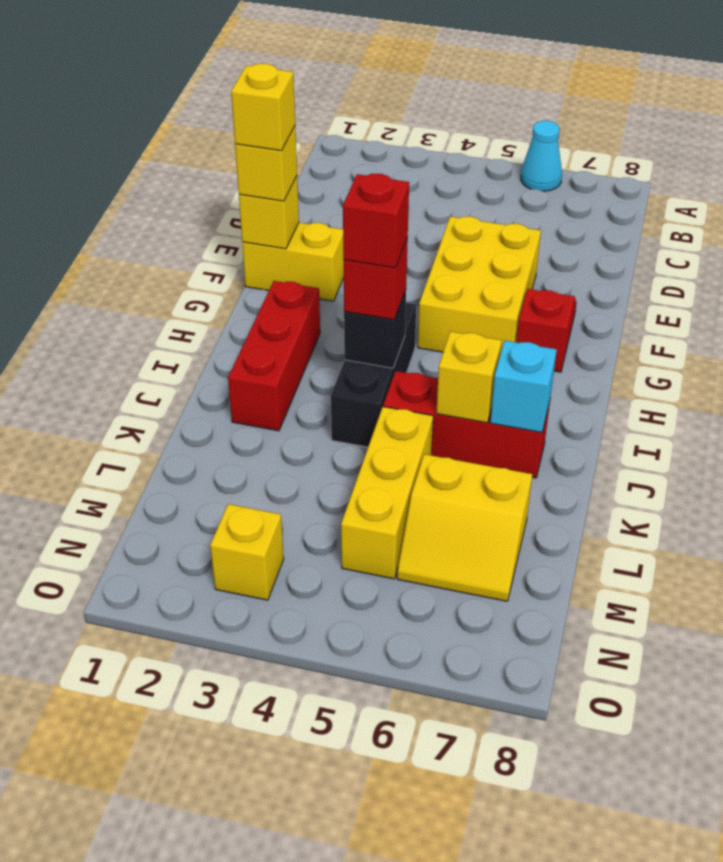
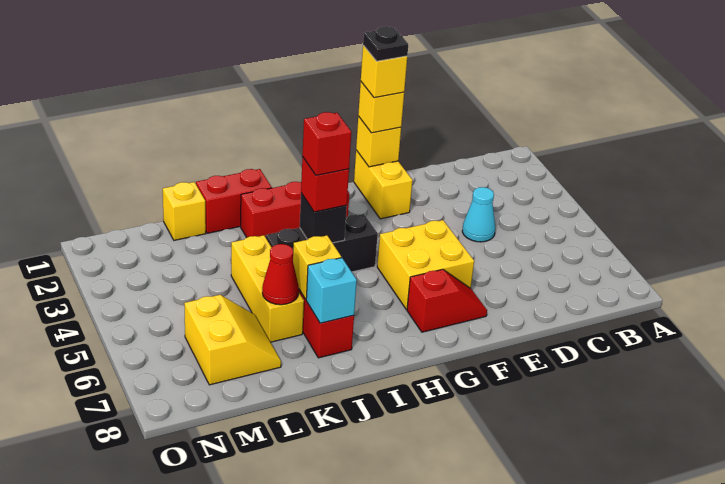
cyan 1x1 cone [521,121,562,191] -> cyan 1x1 cone moved to [462,187,495,242]
yellow 2x3 brick [418,216,541,354] -> yellow 2x2 brick [377,220,474,309]
none -> black 1x1 plate [363,26,408,61]
none -> red 1x2 brick [196,169,272,233]
yellow 1x3 brick [341,407,433,579] -> yellow 1x3 brick turned to [231,235,304,342]
none -> red 1x1 cone [262,244,299,305]
yellow 2x2 slope [397,454,532,601] -> yellow 2x2 slope turned to [184,295,281,385]
yellow 1x1 brick [210,504,284,600] -> yellow 1x1 brick moved to [163,182,206,240]

